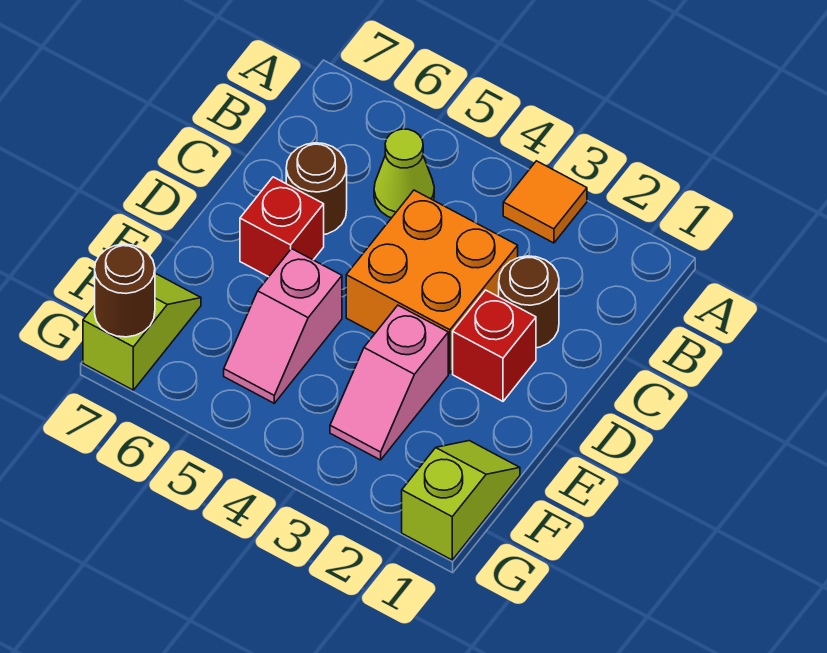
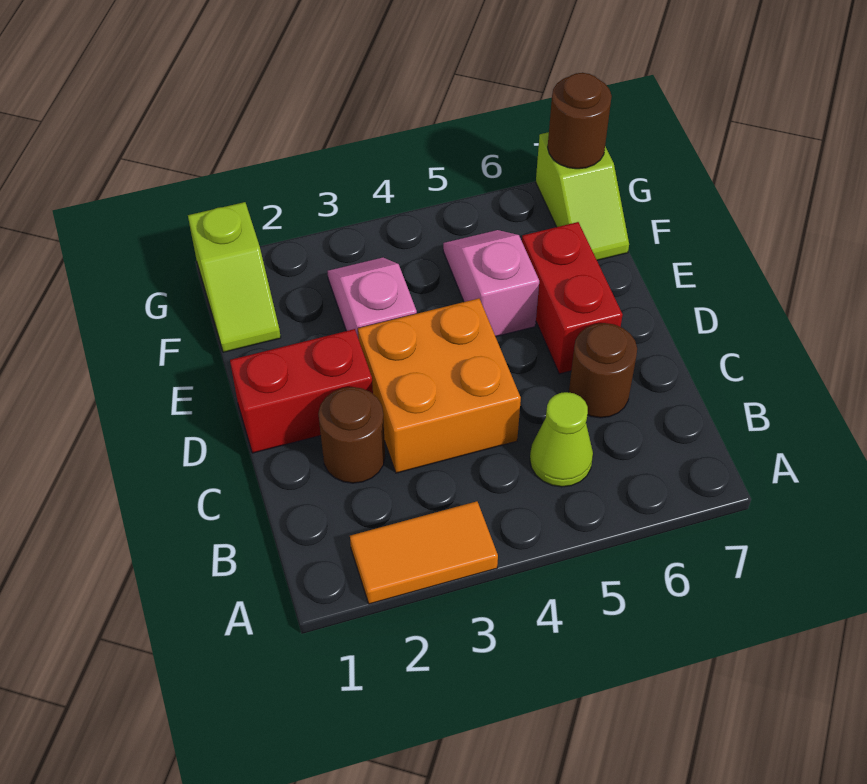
orange 1x1 tile [503,161,587,243] -> orange 1x2 tile [350,501,498,604]
red 1x1 brick [453,290,536,401] -> red 1x2 brick [230,329,373,453]
red 1x1 brick [240,177,324,277] -> red 1x2 brick [522,222,623,374]

